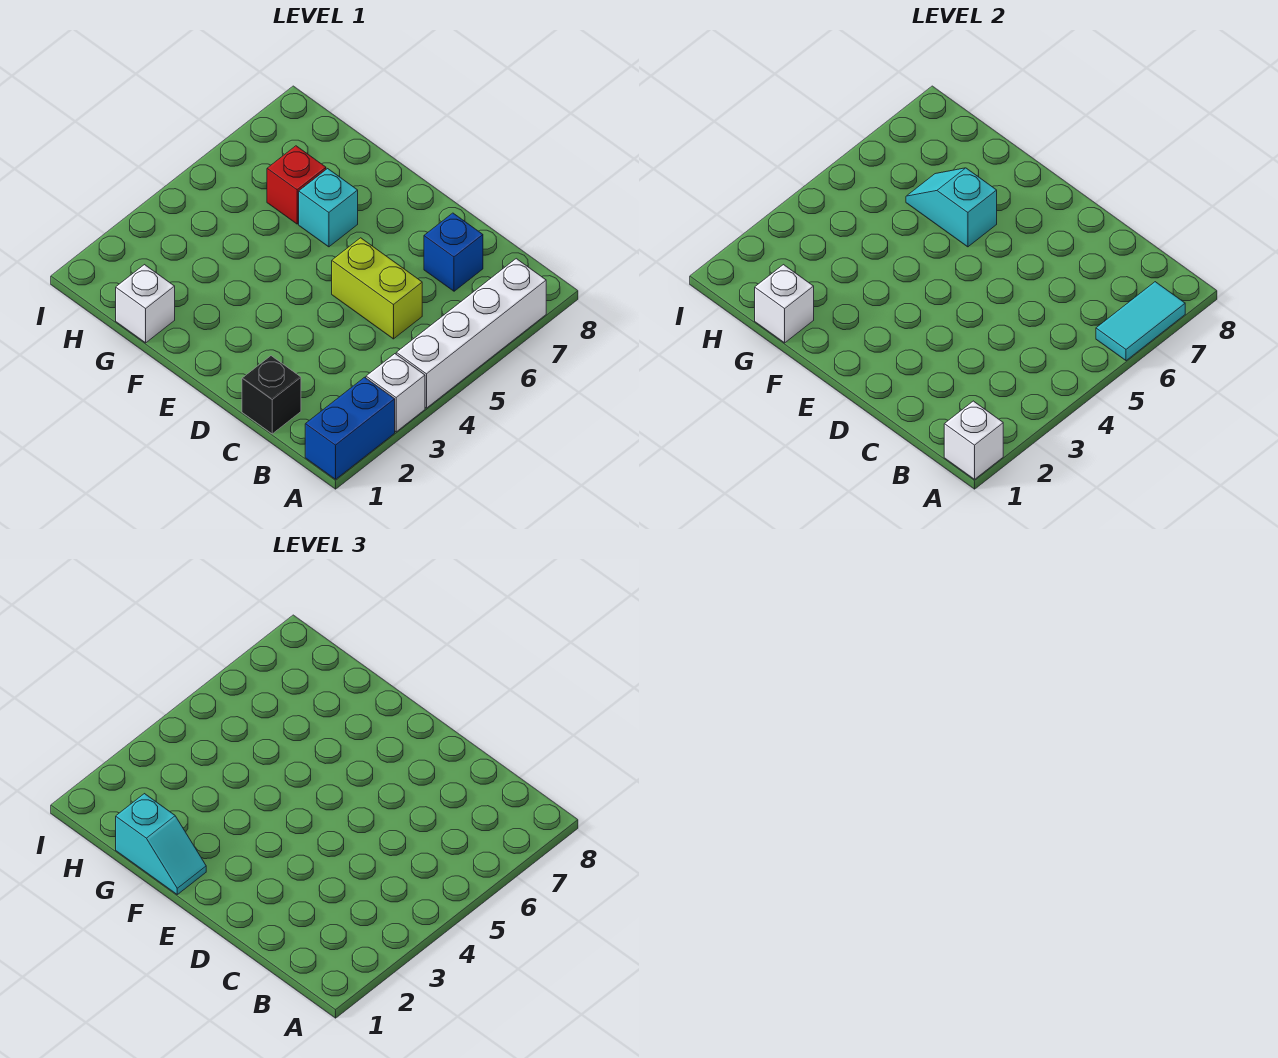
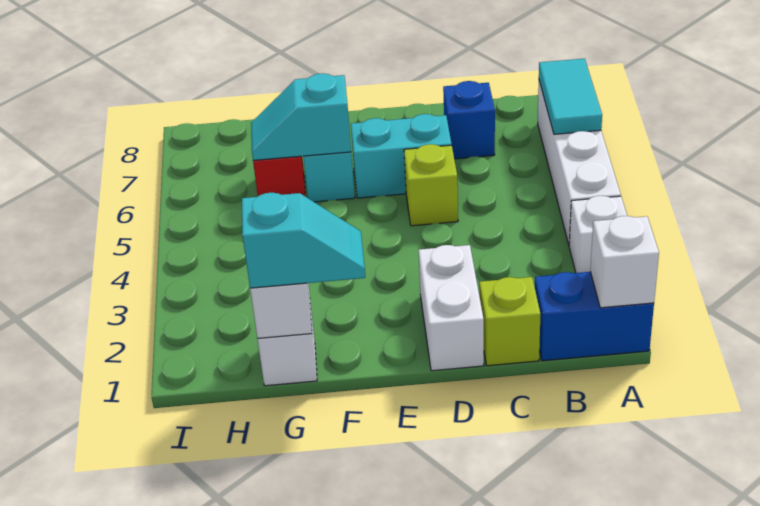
blue 1x2 brick [305,377,395,479] -> blue 1x2 brick turned to [535,272,654,361]
black 1x1 brick [242,356,301,434] -> lime 1x1 brick [479,277,540,366]
lime 1x2 brick [332,238,422,339] -> lime 1x1 brick [404,144,458,226]
none -> white 1x2 brick [419,245,484,371]
none -> cyan 1x2 brick [351,114,452,198]

